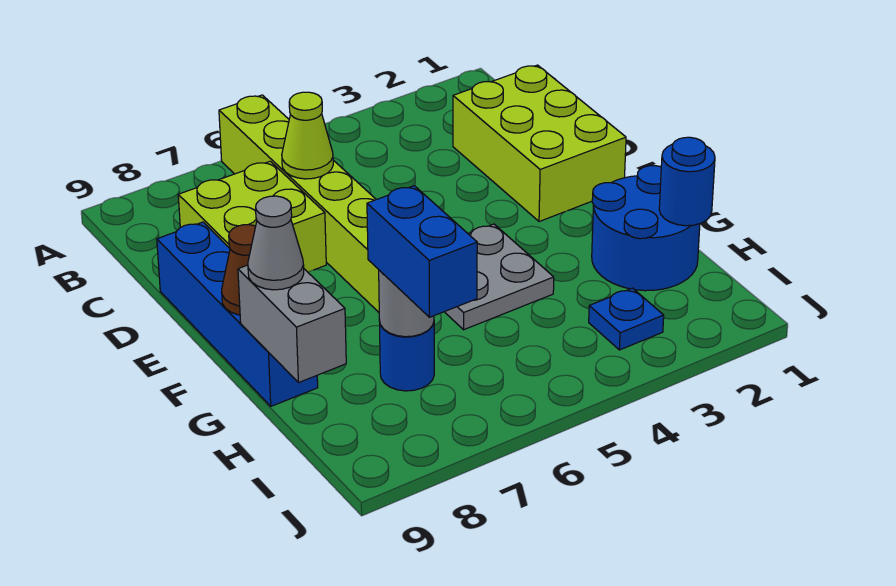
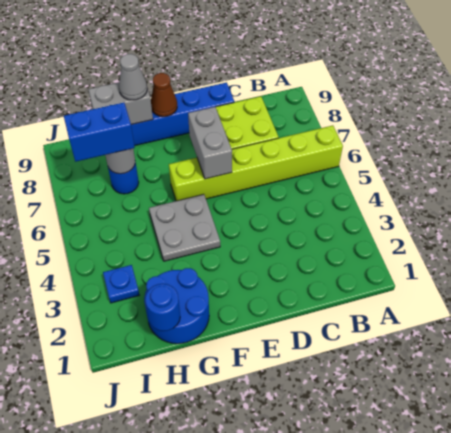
lime 2x3 brick [453,65,626,222] -> none
lime 1x1 cone [282,92,333,179] -> none
none -> grey 1x2 brick [188,107,232,179]

